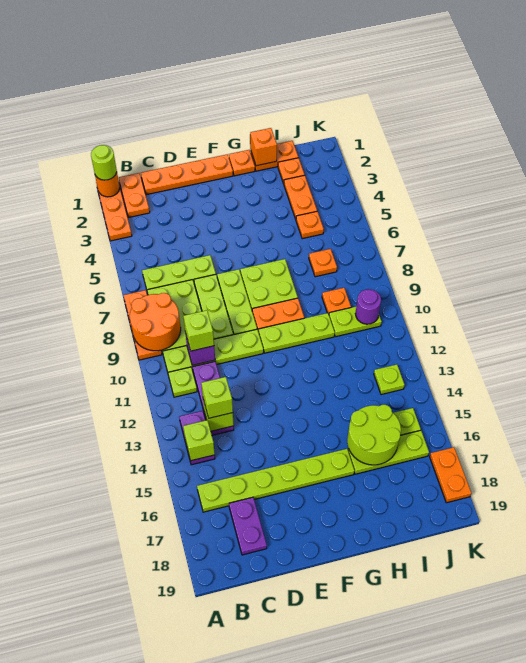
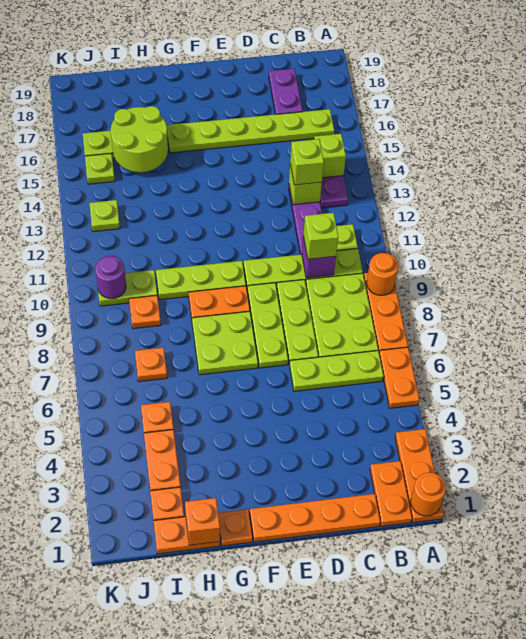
lime 1x1 round brick [91,145,117,180] -> none
orange 2x2 round brick [130,293,181,351] -> orange 1x1 round brick [367,253,398,295]
orange 1x2 plate [430,447,471,503] -> orange 1x2 plate moved to [379,347,419,408]

